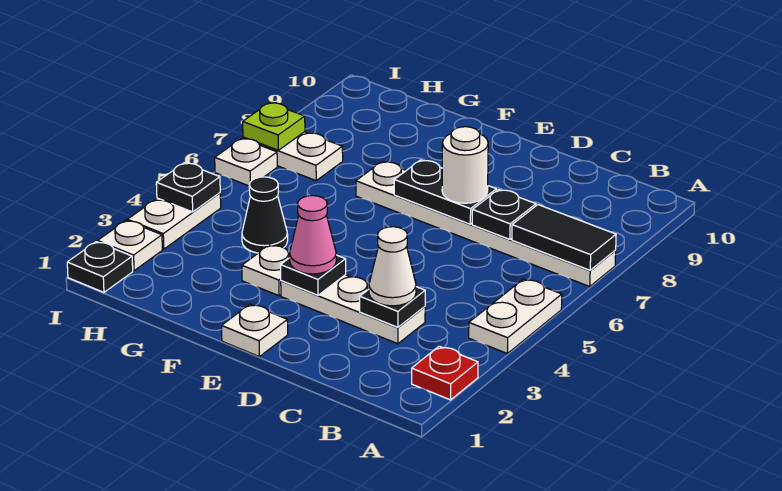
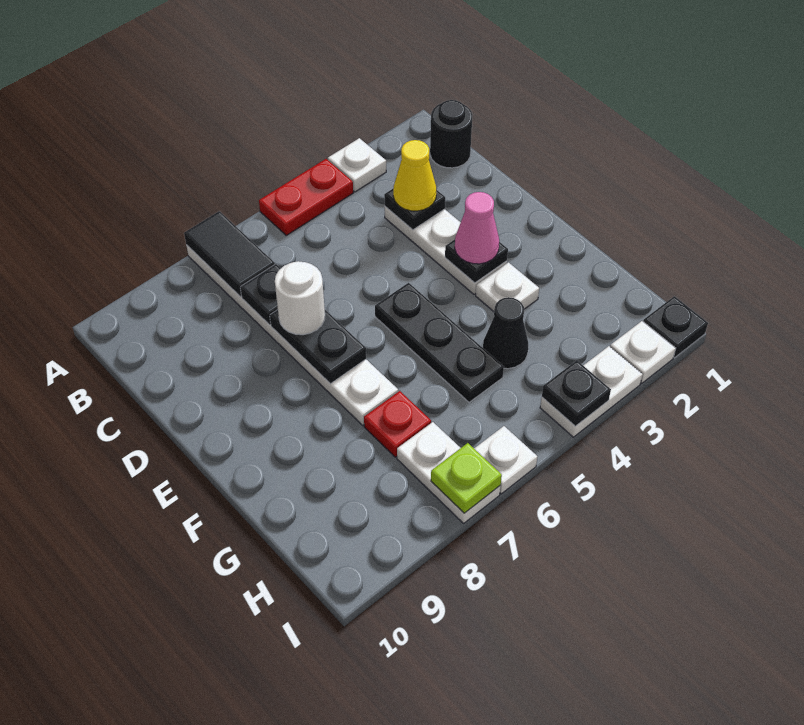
red 1x1 plate [412,346,478,400] -> red 1x1 plate moved to [364,391,431,457]
white 1x2 plate [469,279,562,353] -> red 1x2 plate [259,159,353,235]
none -> black 1x1 round brick [430,100,472,168]
white 1x1 cone [369,227,416,306] -> yellow 1x1 cone [393,140,436,211]
white 1x1 plate [222,304,288,357] -> white 1x1 plate moved to [328,138,386,192]
none -> black 1x3 plate [375,283,504,402]

